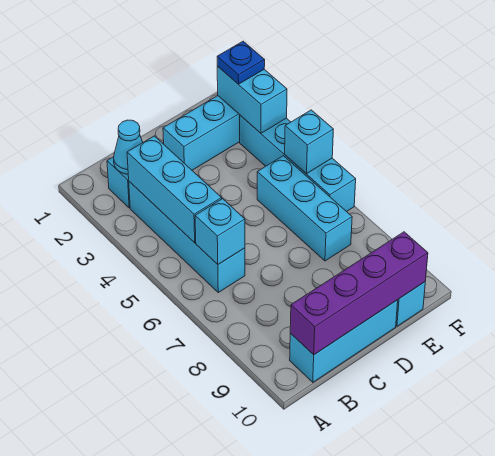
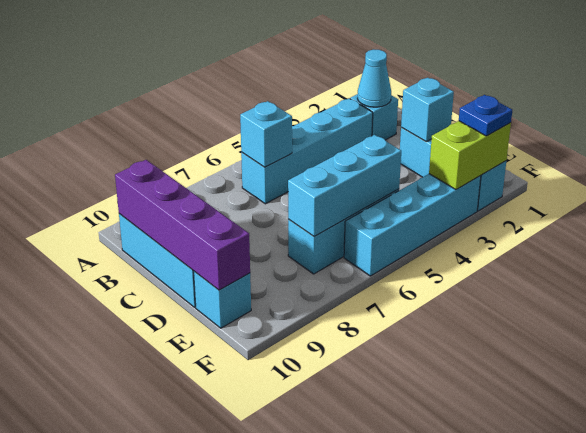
cyan 1x3 brick [127,136,222,243] -> cyan 1x3 brick moved to [288,135,401,236]
cyan 1x2 brick [217,66,287,133] -> lime 1x2 brick [429,121,511,190]
cyan 1x1 brick [285,110,333,174] -> cyan 1x1 brick moved to [401,78,454,142]

